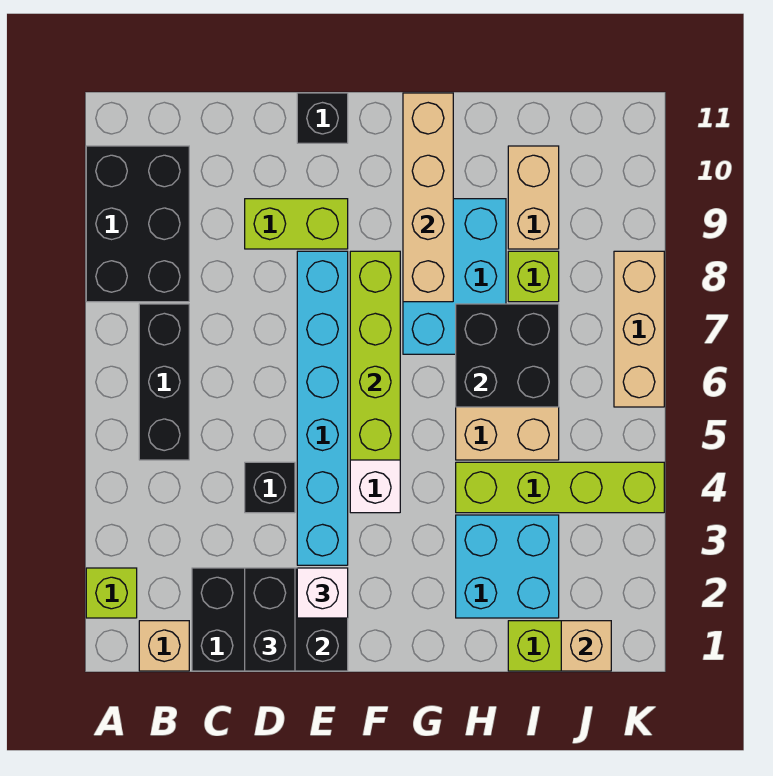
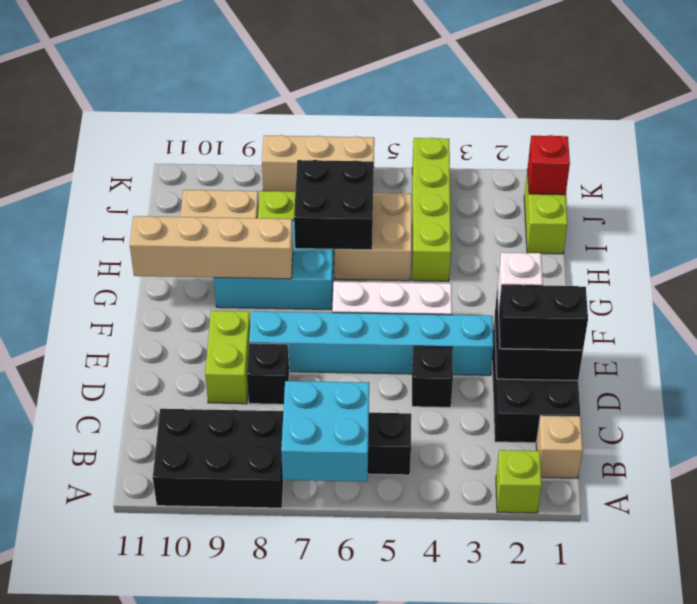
black 1x1 brick [297,93,348,143] -> black 1x1 brick moved to [247,343,289,404]
lime 1x4 brick [350,251,400,460] -> none
cyan 2x2 brick [456,515,559,618] -> cyan 2x2 brick moved to [281,381,369,482]
tan 1x1 brick [561,621,611,671] -> red 1x1 brick [528,135,570,195]

